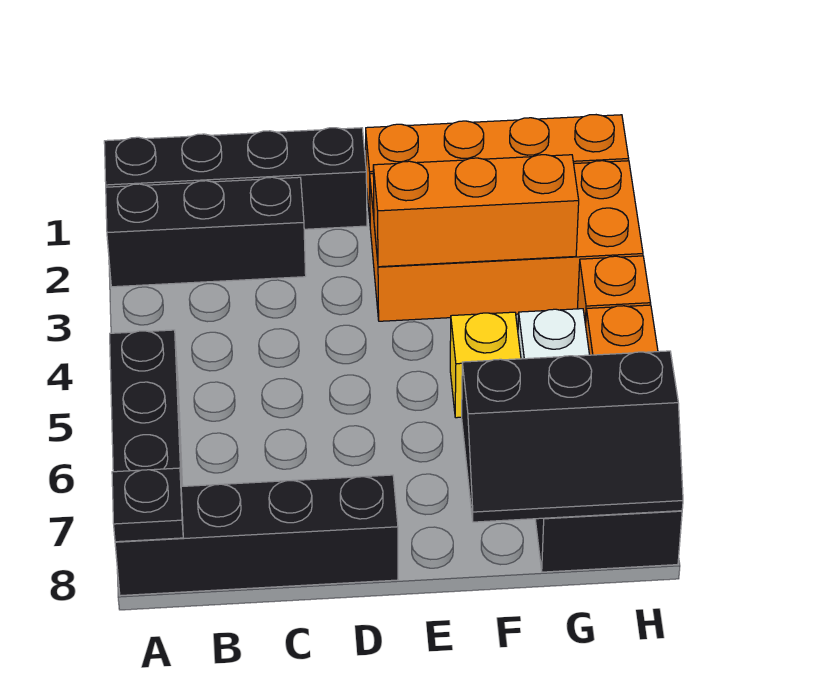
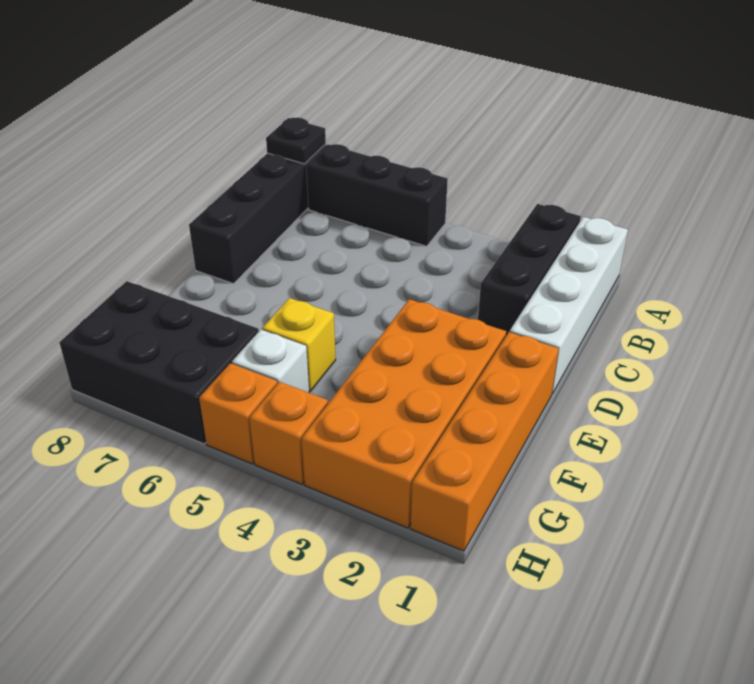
black 1x4 brick [104,128,367,229] -> white 1x4 brick [510,217,628,394]
orange 1x3 brick [373,155,579,267] -> none
black 2x3 slope [462,351,683,522] -> none

